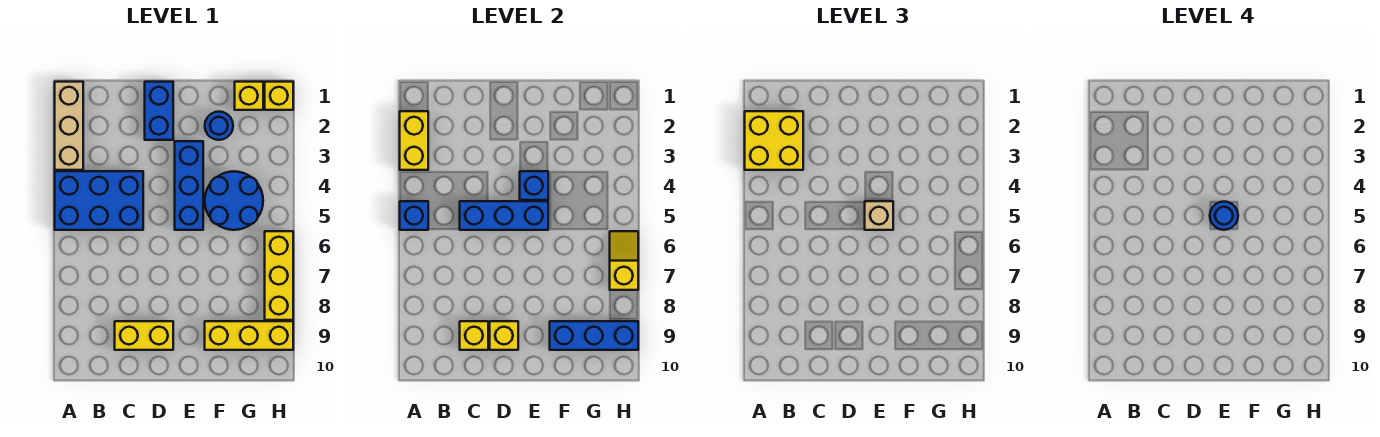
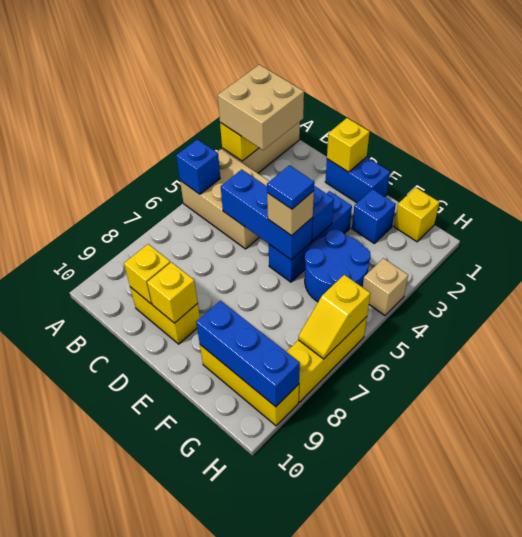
yellow 2x2 brick [745,111,803,170] -> tan 2x2 brick [218,65,304,150]
blue 2x3 brick [55,171,143,230] -> tan 2x3 brick [180,149,269,249]
blue 1x2 brick [145,82,173,140] -> blue 1x2 brick turned to [325,157,390,203]
blue 1x1 round brick [1210,202,1238,230] -> blue 1x1 tile [267,165,314,209]
blue 1x1 round brick [205,112,233,140] -> blue 1x1 brick [352,189,396,243]
yellow 1x1 brick [265,82,293,110] -> yellow 1x1 brick moved to [327,118,370,172]
none -> tan 1x1 brick [363,258,408,316]
yellow 1x2 slope [610,231,638,290] -> yellow 1x2 slope turned to [298,275,370,359]

